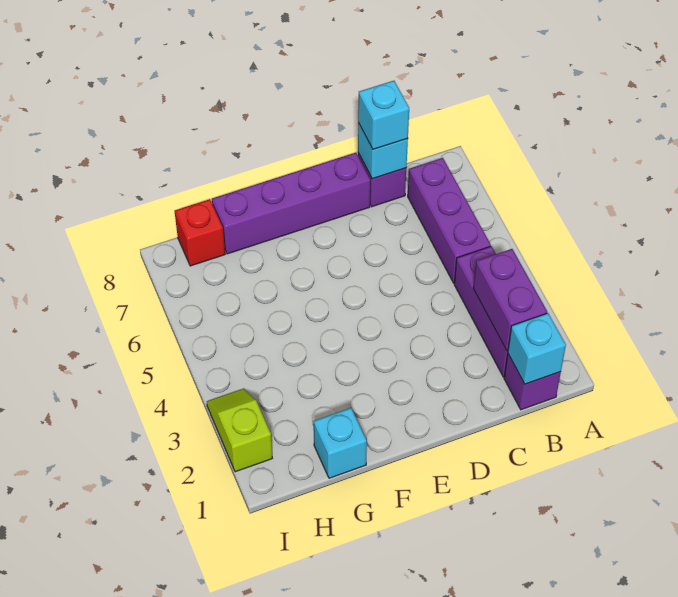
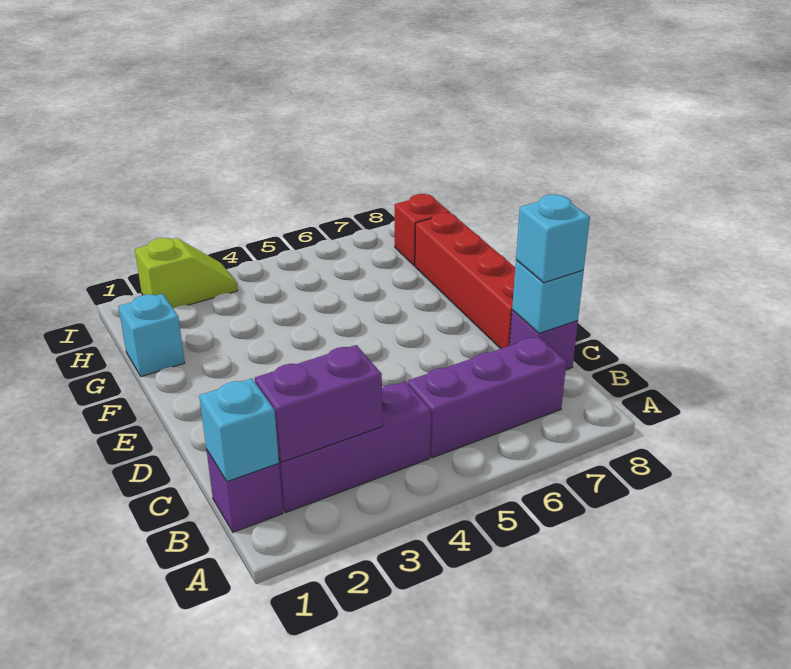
purple 1x4 brick [212,153,370,254] -> red 1x4 brick [415,213,515,349]

